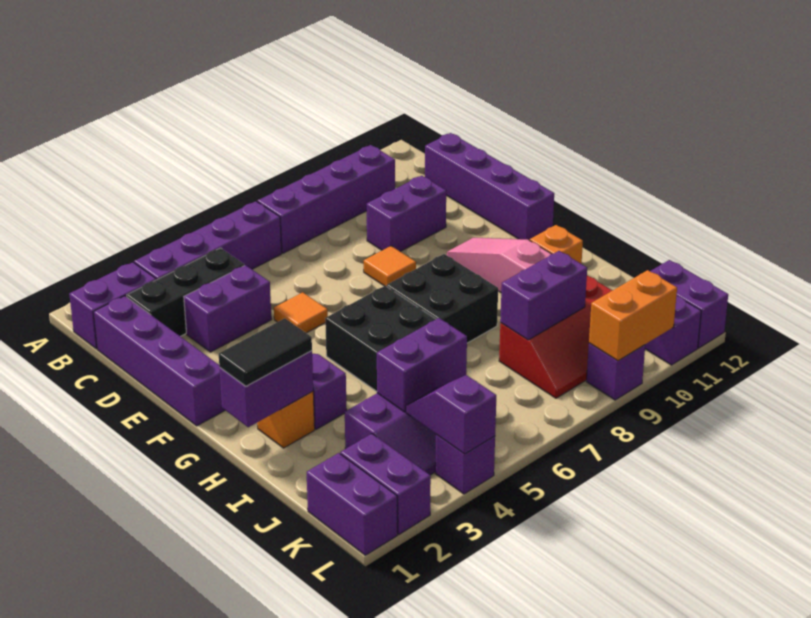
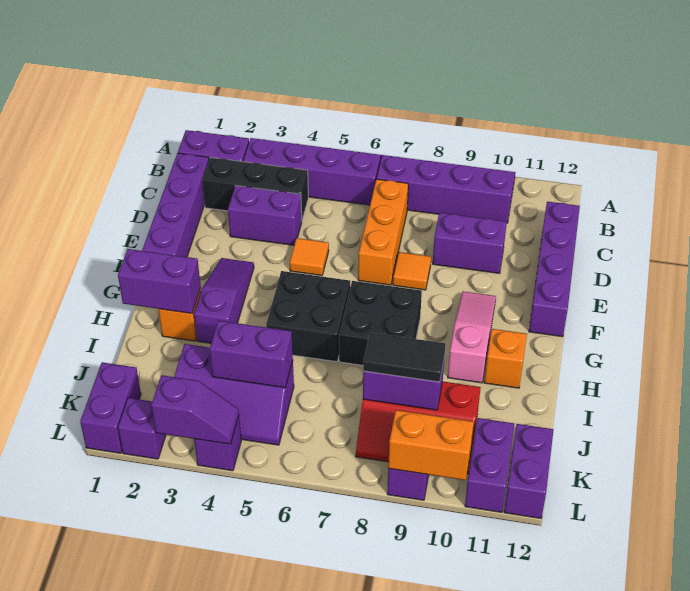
none -> orange 1x3 brick [358,179,408,285]
black 1x2 tile [219,318,312,386] -> black 1x2 tile moved to [363,333,446,382]
purple 1x2 brick [340,434,431,534] -> purple 1x1 brick [118,398,166,459]
purple 1x2 slope [406,375,496,454] -> purple 1x2 slope turned to [151,375,239,444]

